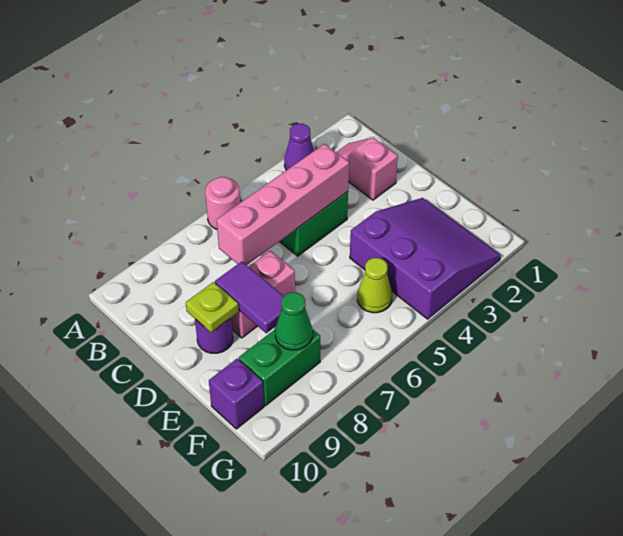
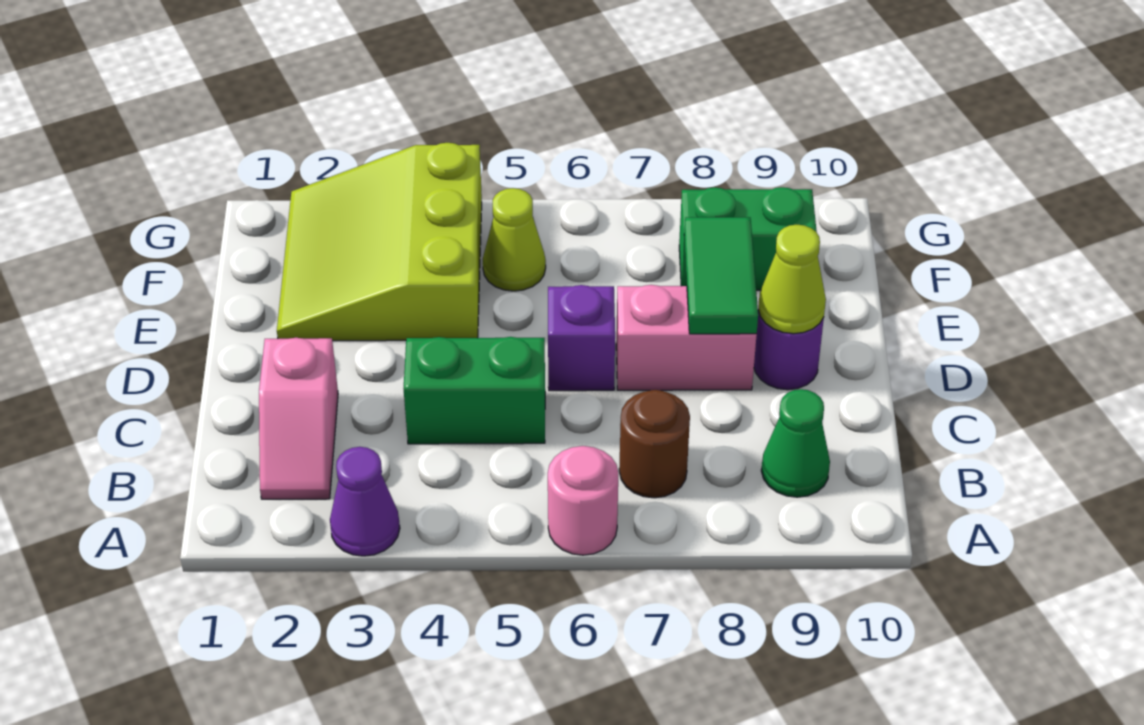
none -> brown 1x1 round brick [619,390,690,498]
pink 1x4 brick [217,144,349,265] -> none
purple 1x2 tile [215,261,284,333] -> green 1x2 tile [684,217,758,334]
lime 1x1 plate [186,282,239,332] -> lime 1x1 cone [758,225,826,334]
purple 3x3 slope [350,198,501,319] -> lime 3x3 slope [277,143,482,341]
green 1x1 cone [275,292,313,350] -> green 1x1 cone moved to [761,389,830,497]
purple 1x1 brick [209,359,264,429] -> purple 1x1 brick moved to [548,285,615,391]

